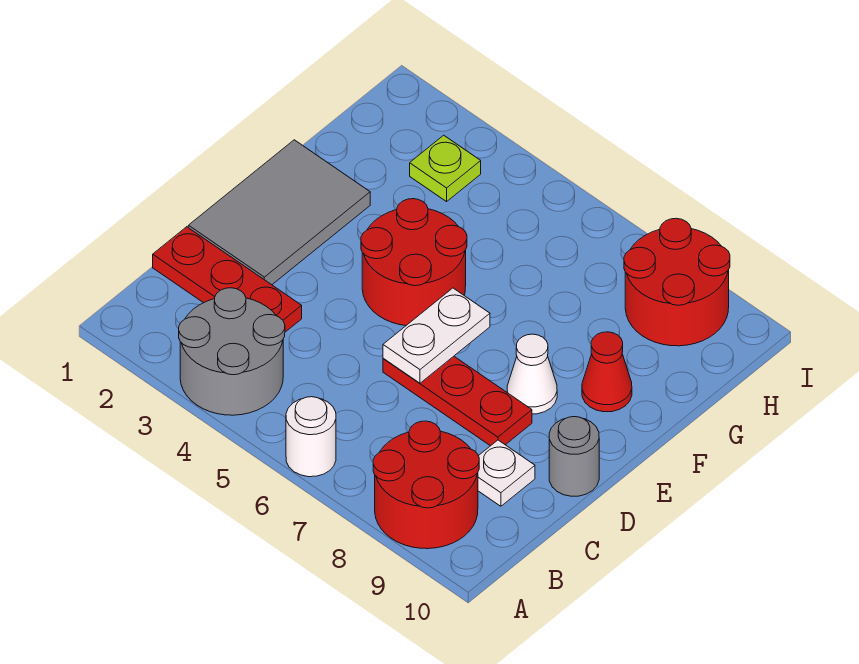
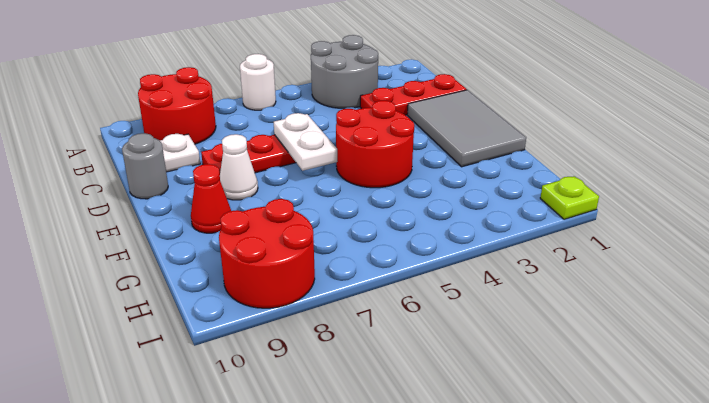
lime 1x1 plate [410,135,481,202] -> lime 1x1 plate moved to [540,176,599,219]

